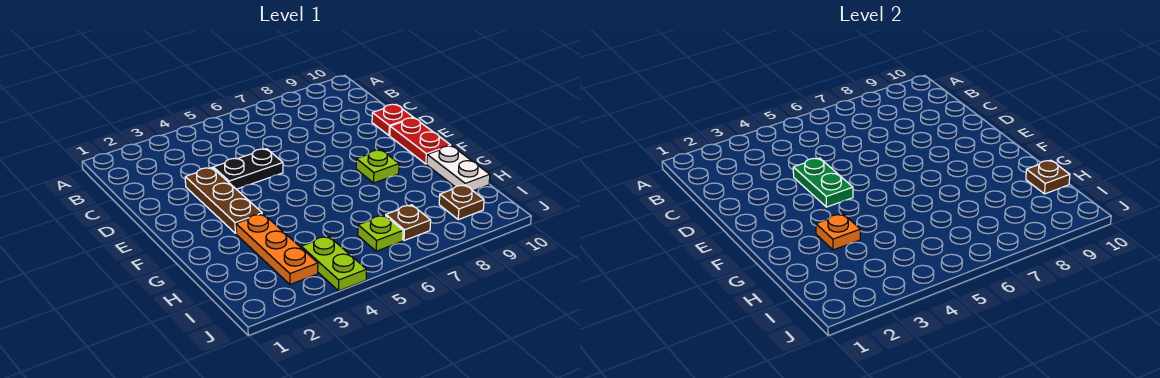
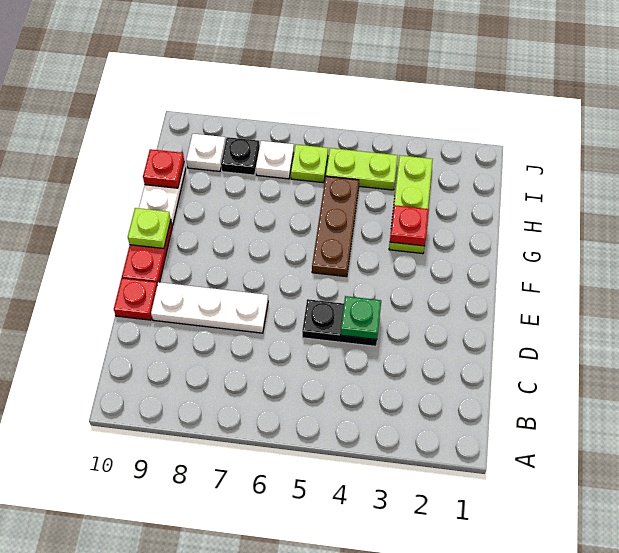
brown 1x3 plate [185,168,262,233] -> brown 1x3 plate moved to [312,176,359,277]
green 1x2 plate [793,158,853,207] -> green 1x1 plate [341,296,381,340]
none -> white 1x3 plate [151,282,268,333]
lime 1x1 plate [356,150,399,183] -> lime 1x1 plate moved to [128,208,171,249]
orange 1x3 plate [236,214,318,284] -> lime 1x3 plate [389,155,433,254]
orange 1x1 plate [816,214,860,250] -> red 1x1 plate [390,205,429,246]
brown 1x1 plate [1026,160,1070,194] -> red 1x1 plate [143,149,184,188]
lime 1x2 plate [301,236,367,291] -> lime 1x2 plate turned to [326,148,398,190]
brown 1x1 plate [386,205,431,240] -> white 1x1 plate [256,141,294,179]
none -> black 1x1 plate [221,137,260,175]
brown 1x1 plate [439,185,484,220] -> white 1x1 plate [186,134,225,171]

